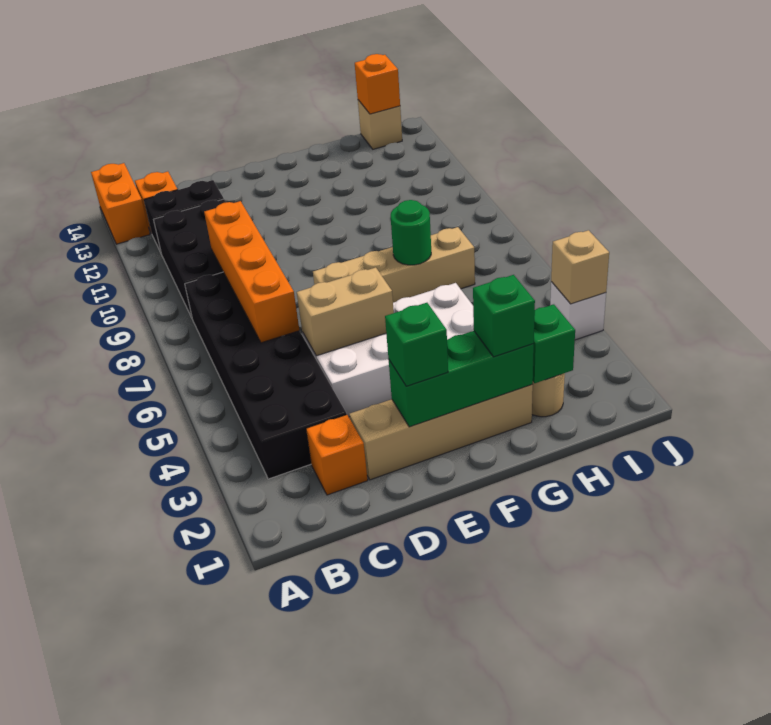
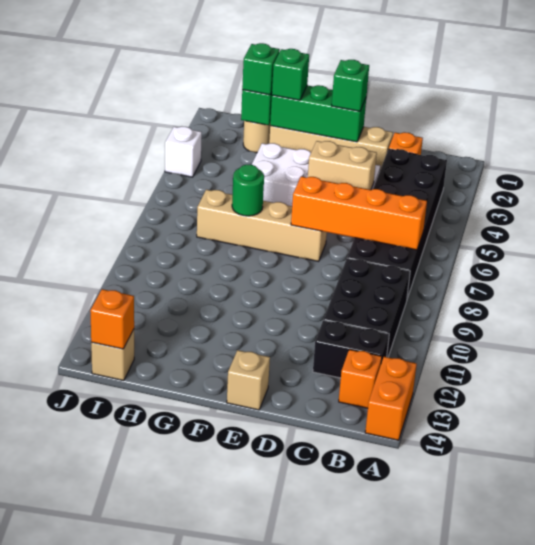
orange 1x4 brick [204,201,299,343] -> orange 1x4 brick turned to [291,176,427,250]
none -> green 1x1 brick [242,43,280,95]
tan 1x1 brick [551,230,609,304] -> tan 1x1 brick moved to [227,350,270,410]

